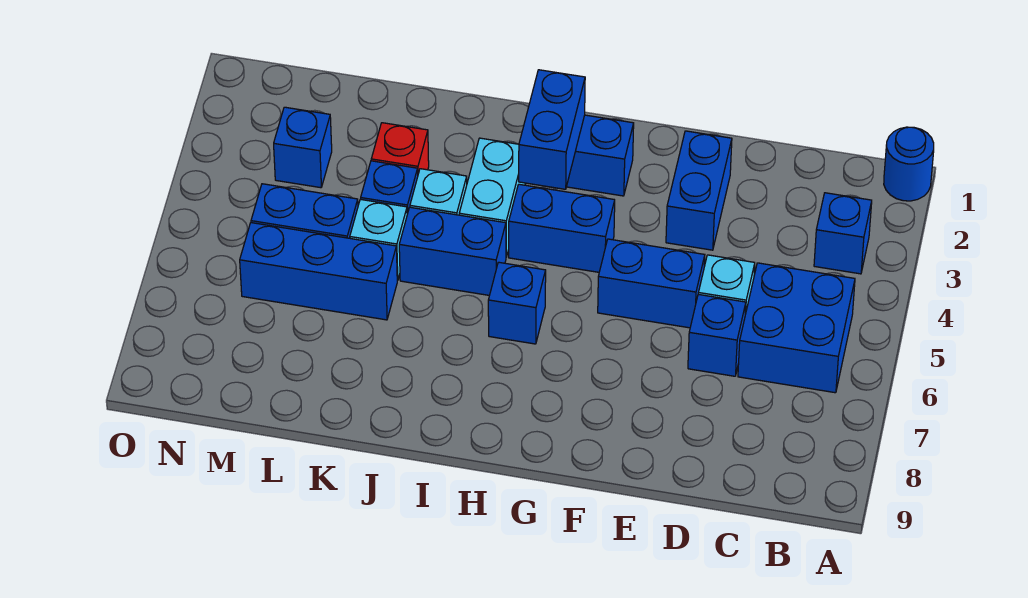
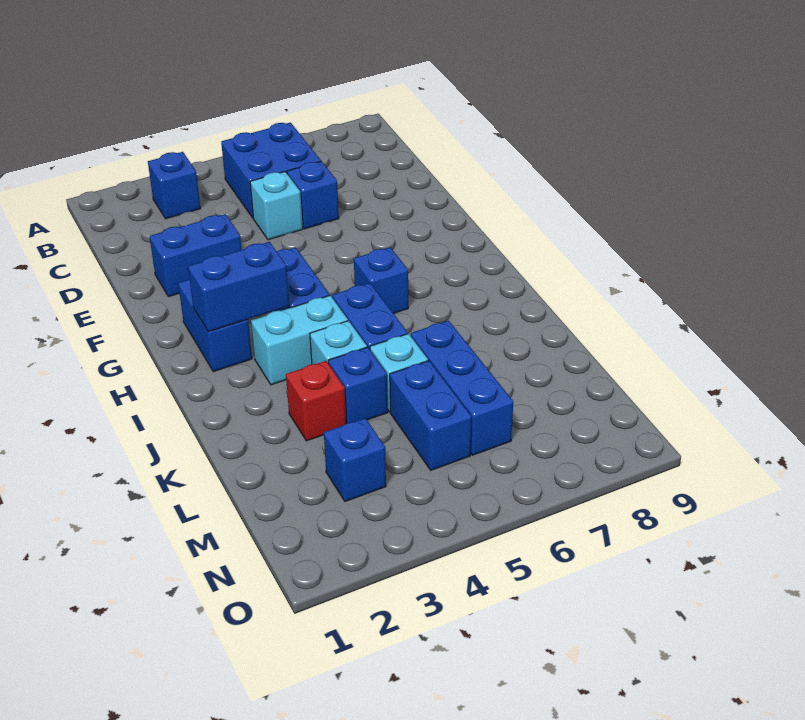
blue 1x1 round brick [884,127,934,201] -> none
blue 1x2 brick [598,239,705,328] -> none

